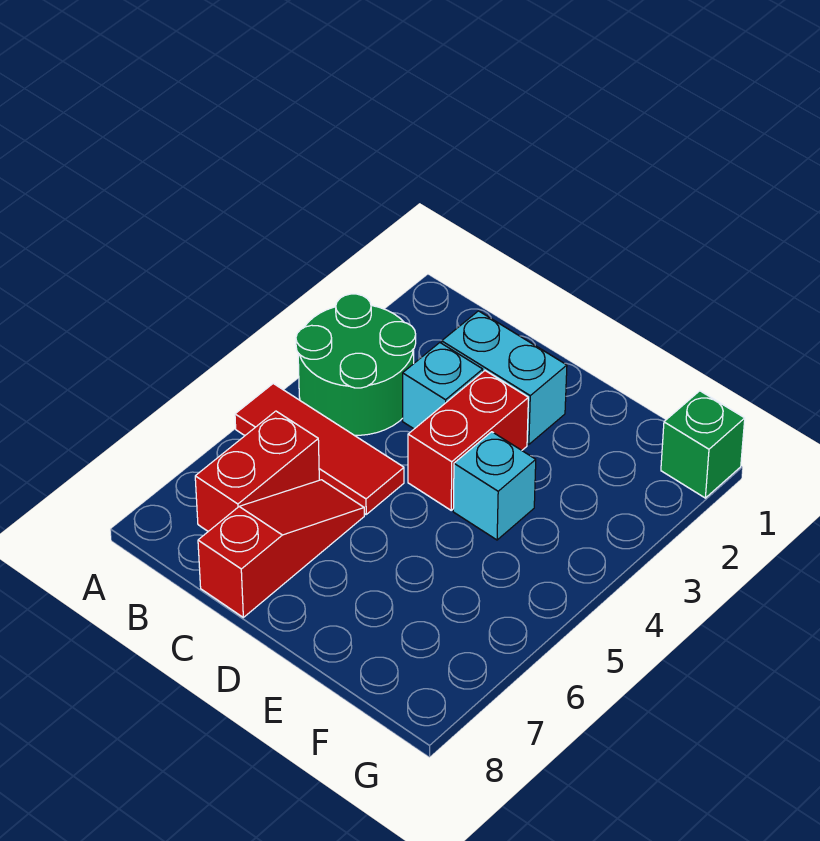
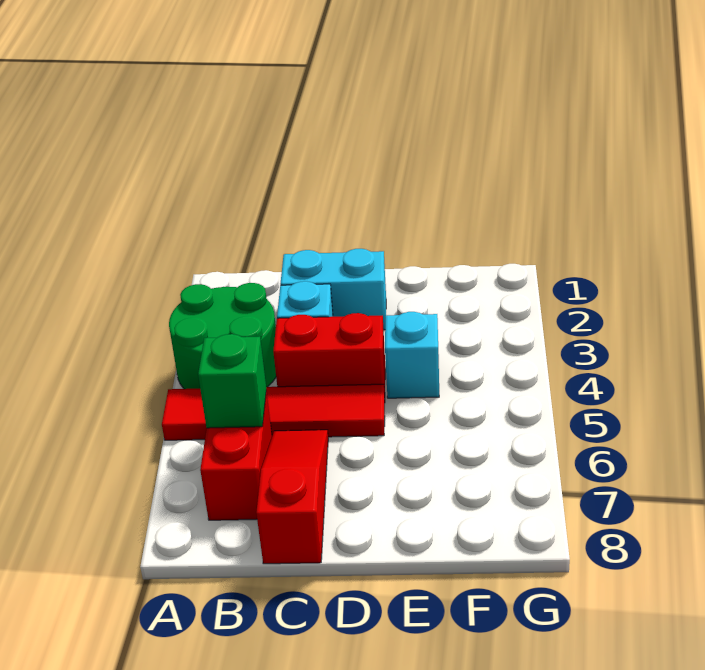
red 1x3 tile [235,384,404,514] -> red 1x4 tile [162,384,385,440]
red 1x2 brick [408,371,528,510] -> red 1x2 brick turned to [273,313,385,393]
green 1x1 brick [661,391,745,498] -> green 1x1 brick moved to [198,334,266,428]

